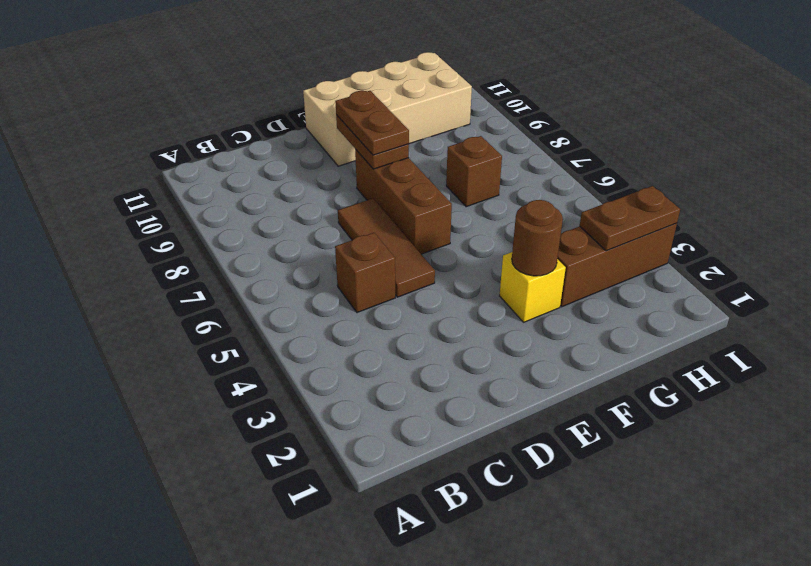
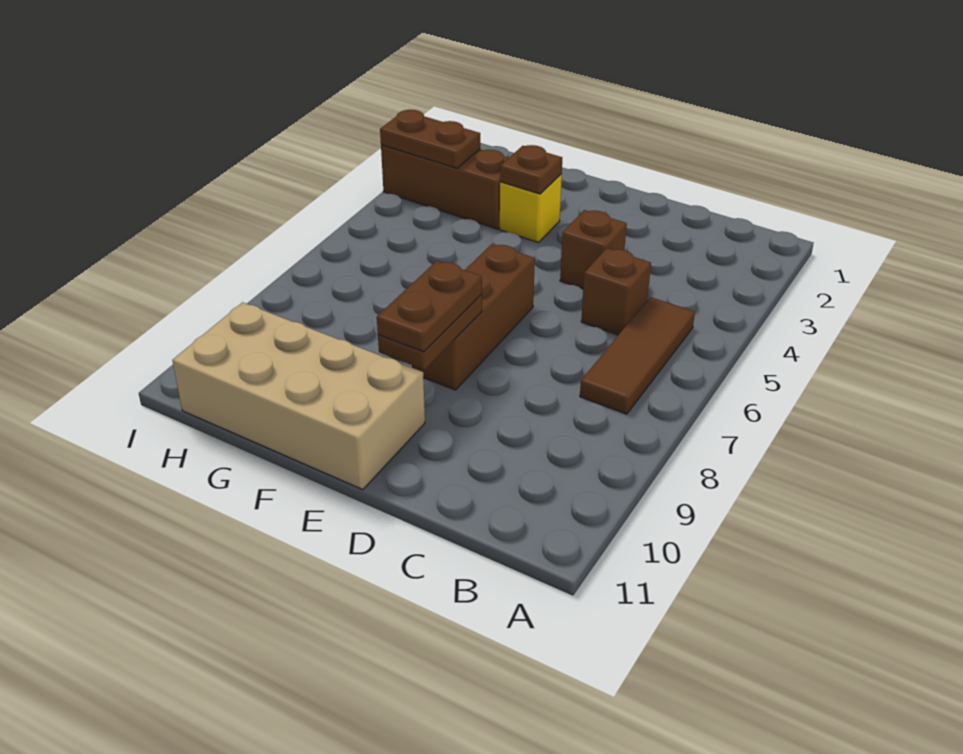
brown 1x3 tile [338,198,435,297] -> brown 1x3 tile moved to [580,297,695,414]
brown 1x1 round brick [512,200,563,276] -> brown 1x1 plate [500,145,562,194]
brown 1x1 brick [446,136,502,207] -> brown 1x1 brick moved to [560,210,627,289]

